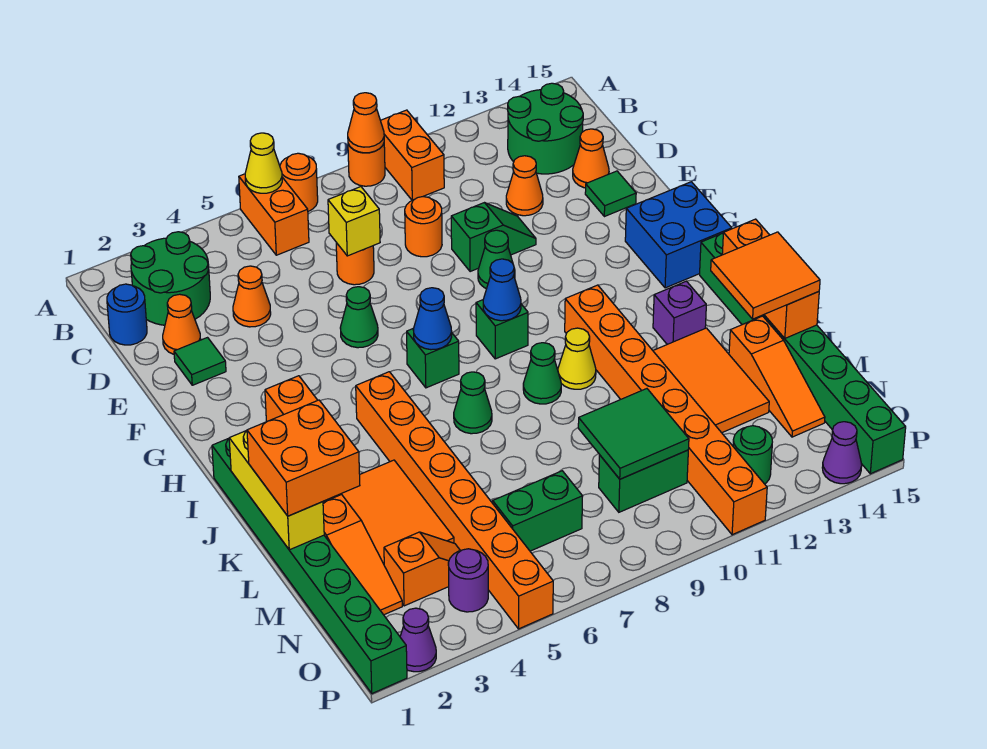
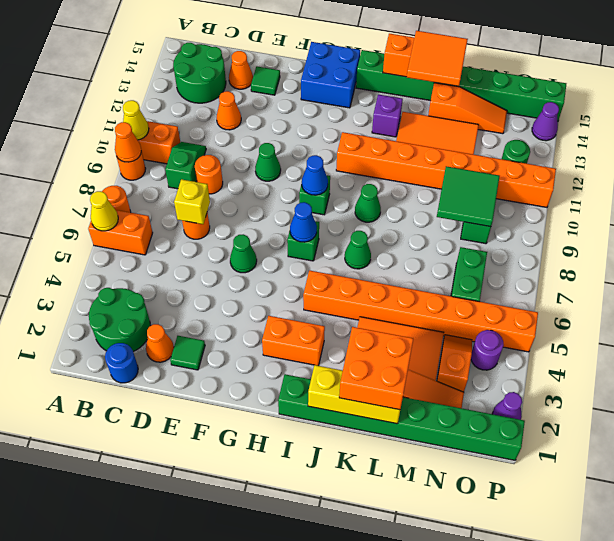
orange 1x1 cone [233,266,271,327] -> none
green 1x2 slope [451,203,536,272] -> green 1x2 slope moved to [165,142,206,189]
yellow 1x1 cone [558,328,596,389] -> yellow 1x1 cone moved to [123,100,149,140]

